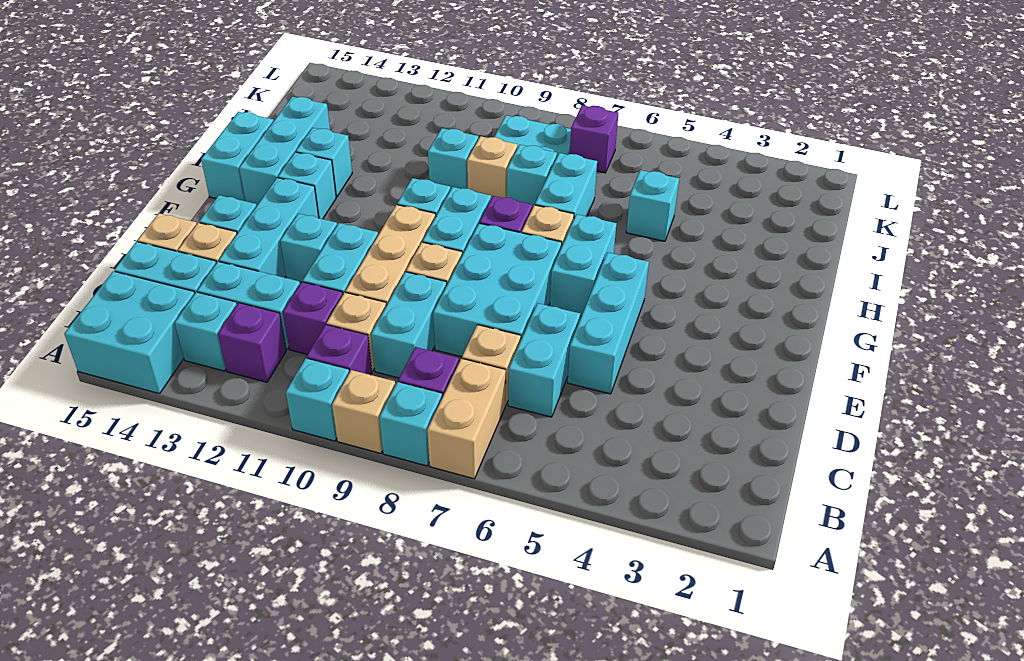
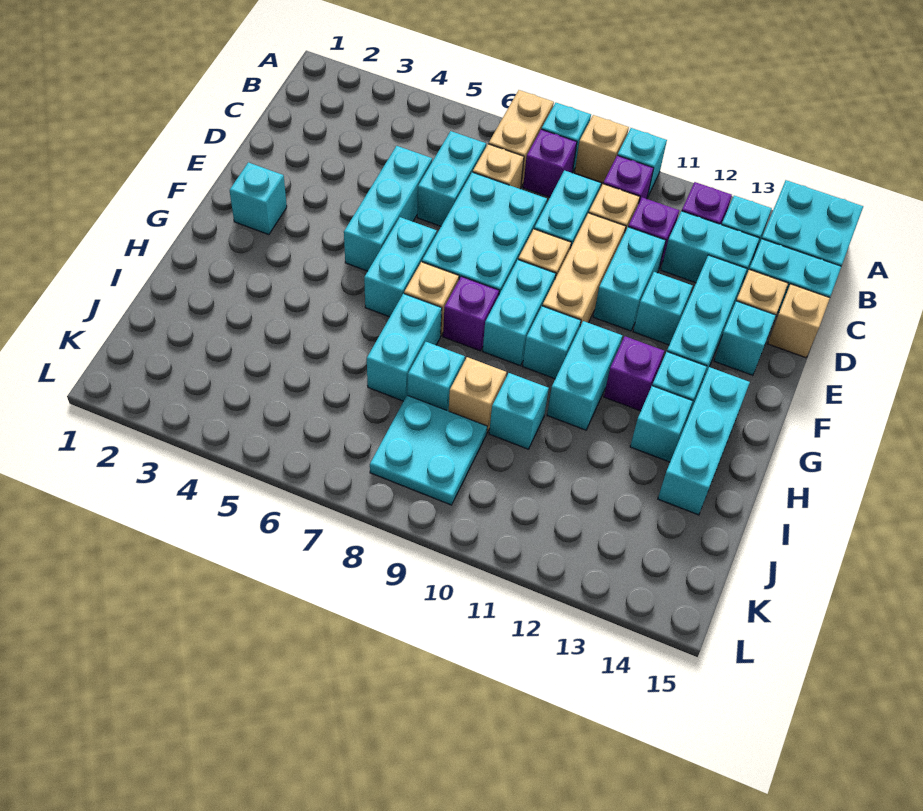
cyan 1x2 brick [201,112,274,201] -> cyan 1x2 brick moved to [547,321,622,430]
cyan 1x1 brick [626,170,679,241] -> cyan 1x1 brick moved to [230,162,287,235]
purple 1x1 brick [570,105,618,173] -> purple 1x1 brick moved to [604,336,664,411]

